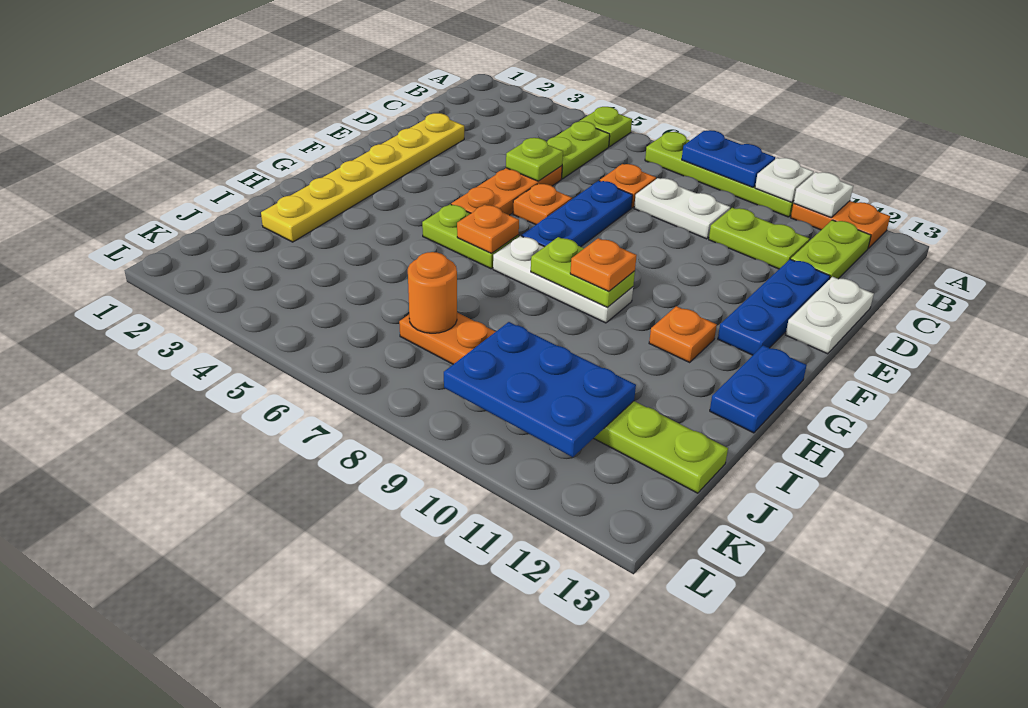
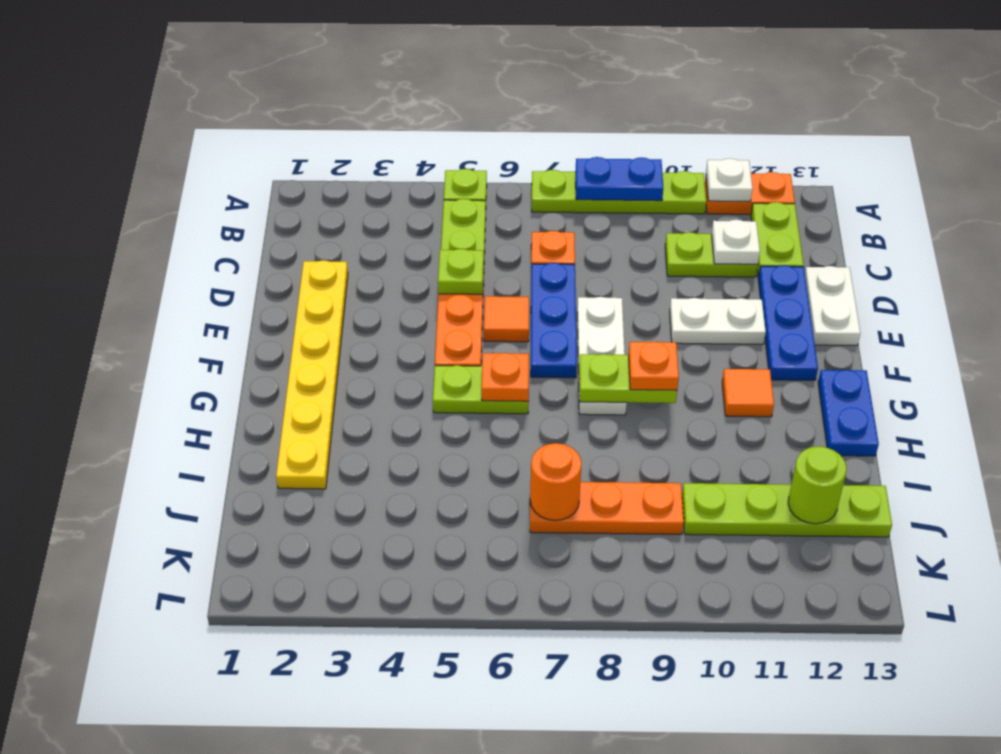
white 1x1 plate [755,158,814,202] -> white 1x1 plate moved to [712,220,760,264]
white 1x2 plate [634,178,730,239] -> white 1x2 plate moved to [670,298,766,344]
orange 1x1 plate [513,183,572,225] -> orange 1x1 tile [484,296,529,342]
white 1x3 plate [493,236,633,323] -> white 1x3 plate turned to [577,297,627,415]
orange 1x1 plate [649,306,717,362] -> orange 1x1 tile [722,369,774,417]
blue 2x3 plate [444,322,636,457] -> none
none -> lime 1x1 round brick [788,446,847,524]

